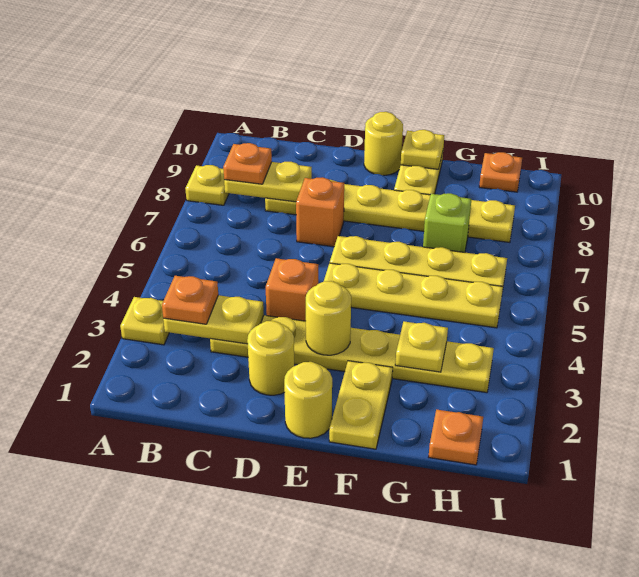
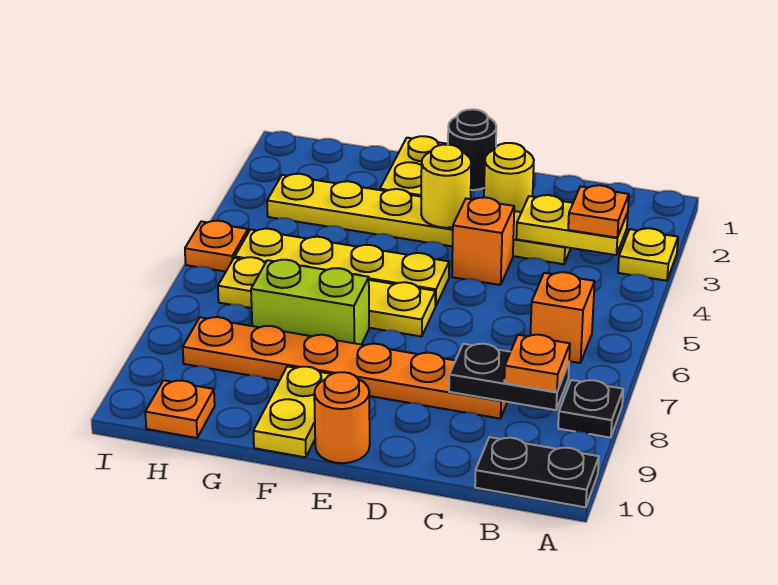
yellow 1x1 plate [185,165,229,205] -> black 1x1 plate [558,380,623,438]
none -> black 1x2 plate [475,437,599,507]
yellow 1x2 plate [224,162,312,202] -> black 1x2 plate [449,344,569,410]
yellow 1x6 plate [265,180,515,242] -> orange 1x6 plate [183,317,507,419]
orange 1x1 brick [296,177,344,247] -> orange 1x1 brick moved to [530,272,595,363]
yellow 1x1 round brick [284,362,332,438] -> black 1x1 round brick [448,109,496,190]
yellow 1x1 round brick [364,112,403,175] -> orange 1x1 round brick [314,372,370,463]
yellow 1x1 plate [401,130,444,169] -> none
yellow 1x1 plate [395,321,448,372] -> none
lime 1x1 brick [423,193,471,252] -> lime 1x2 brick [251,260,369,344]
orange 1x1 plate [429,409,483,465] -> orange 1x1 plate moved to [185,221,248,272]

